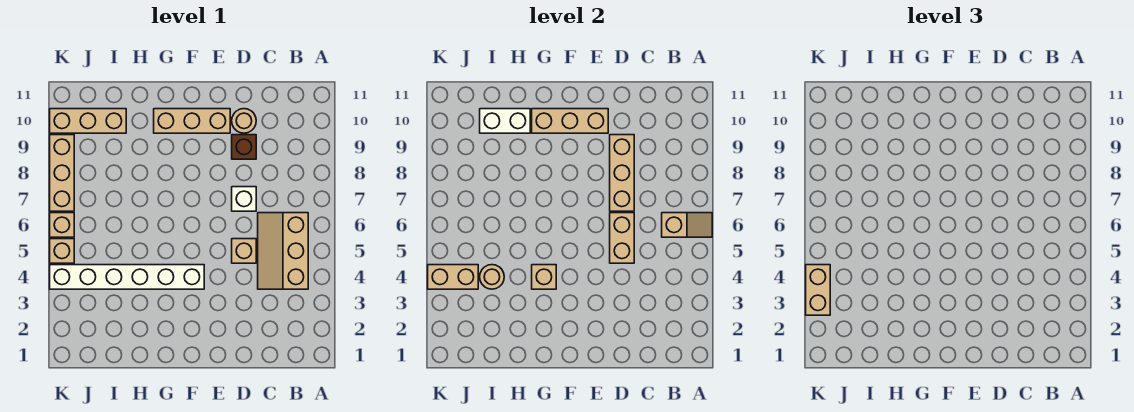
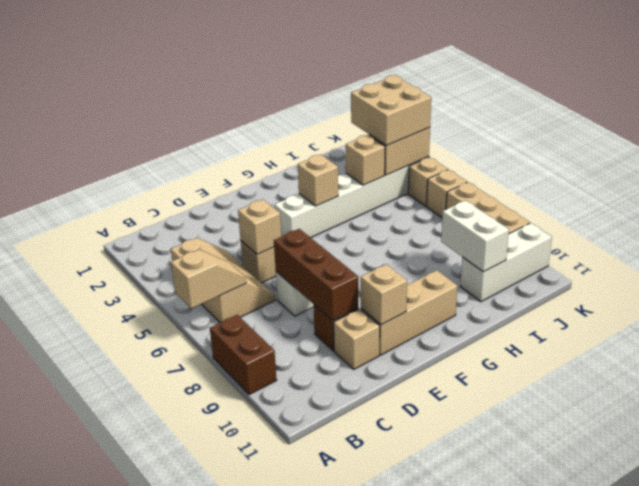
tan 1x2 slope [662,213,712,237] -> tan 1x2 slope turned to [171,250,246,309]
none -> brown 1x2 brick [210,315,276,395]
tan 1x2 brick [610,213,634,263] -> tan 1x1 brick [238,200,281,254]
tan 1x3 brick [610,135,634,211] -> brown 1x3 brick [274,229,358,321]
tan 1x1 round brick [232,109,256,133] -> tan 1x1 brick [334,309,380,369]
tan 1x3 brick [532,109,608,133] -> tan 1x1 brick [361,264,407,325]
white 1x2 brick [480,109,530,133] -> white 1x2 brick turned to [441,200,509,272]
tan 1x1 round brick [480,265,504,289] -> tan 1x1 brick [346,135,385,185]
tan 1x3 brick [50,109,126,133] -> white 1x3 brick [460,223,552,302]
tan 1x2 brick [806,265,830,315] -> tan 2x2 brick [351,75,431,146]

